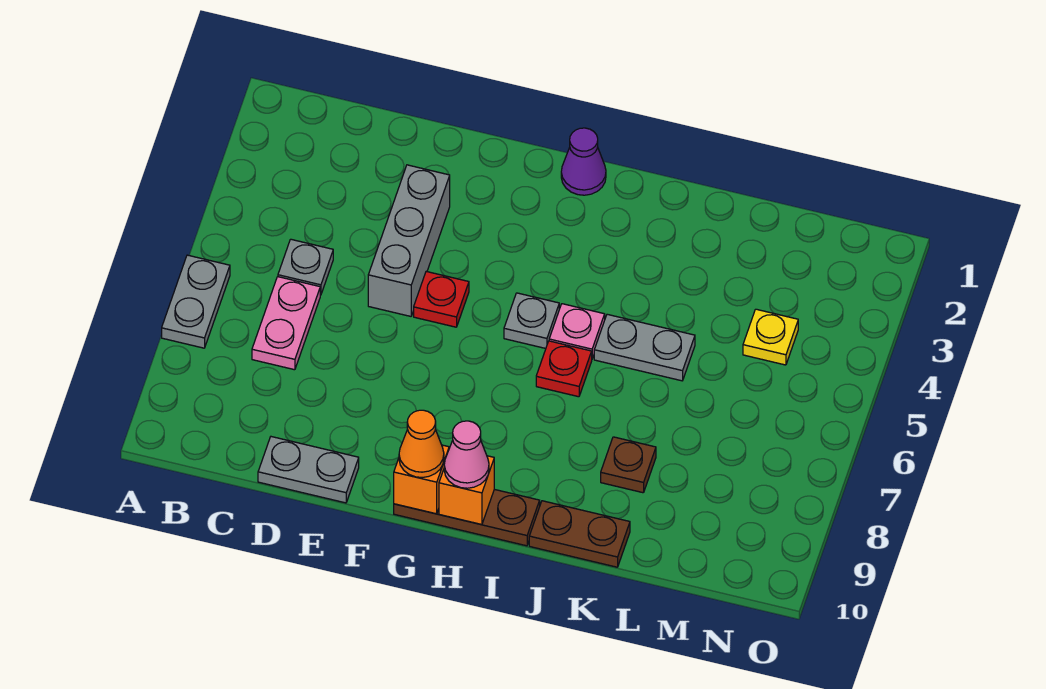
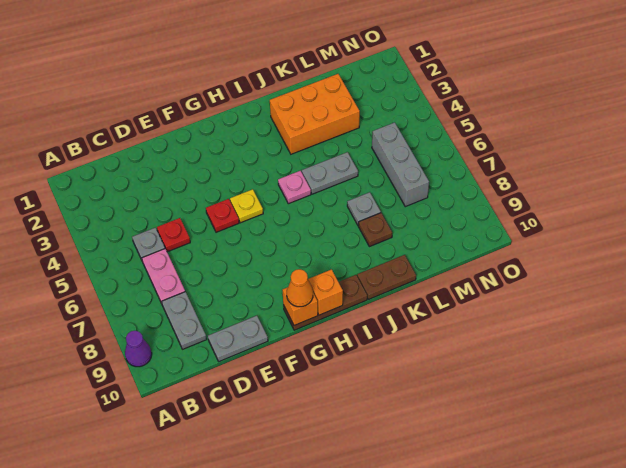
grey 1x2 plate [162,255,230,348] -> grey 1x2 plate moved to [162,292,207,349]
grey 1x3 brick [368,165,450,316] -> grey 1x3 brick moved to [372,122,429,207]
purple 1x1 cone [561,128,606,195] -> purple 1x1 cone moved to [125,331,152,367]
grey 1x1 plate [504,293,559,348] -> grey 1x1 plate moved to [347,192,381,226]
pink 1x1 cone [444,421,489,488] -> none
red 1x1 plate [536,341,592,397] -> red 1x1 plate moved to [157,218,190,252]
none -> orange 2x3 brick [270,74,360,154]
yellow 1x1 plate [743,309,798,365] -> yellow 1x1 plate moved to [230,189,263,223]

